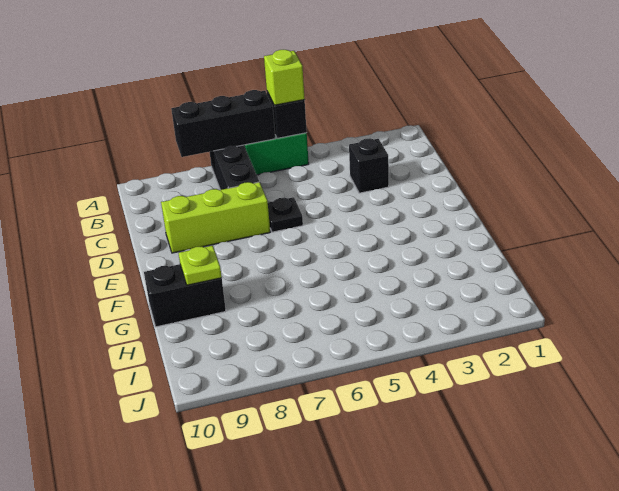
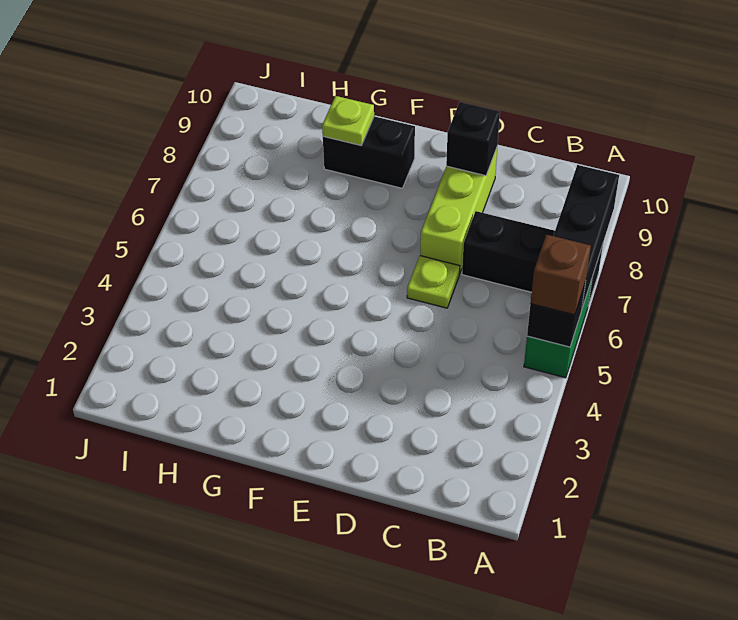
lime 1x1 brick [264,50,305,105] -> brown 1x1 brick [531,235,591,315]
black 1x1 brick [349,138,389,193] -> black 1x1 brick moved to [446,102,500,176]
black 1x1 plate [268,197,303,232] -> lime 1x1 plate [407,256,460,308]
black 1x2 brick [144,264,226,327] -> black 1x2 brick turned to [323,116,415,188]

